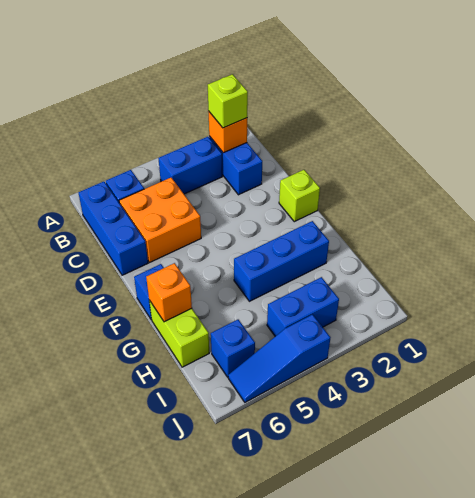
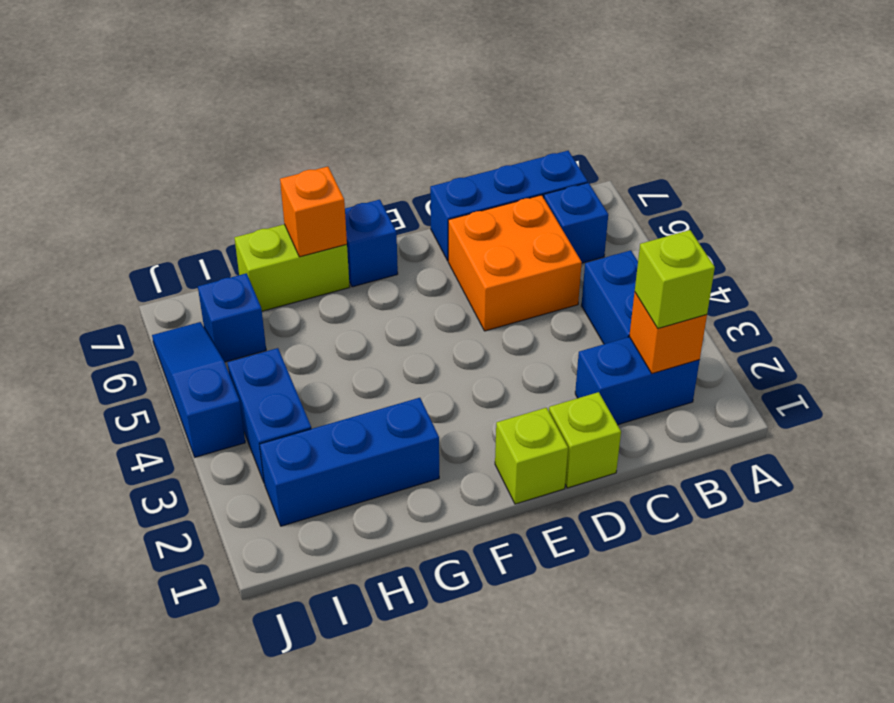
none -> lime 1x1 brick [549,392,621,488]
blue 1x3 brick [234,221,329,301] -> blue 1x3 brick turned to [260,398,439,526]

